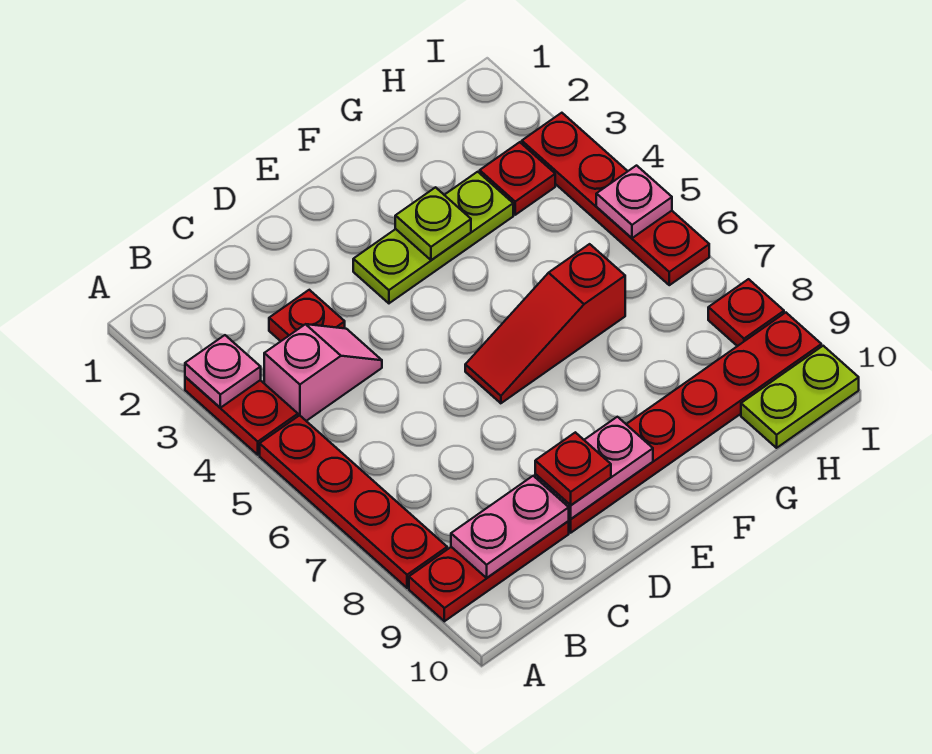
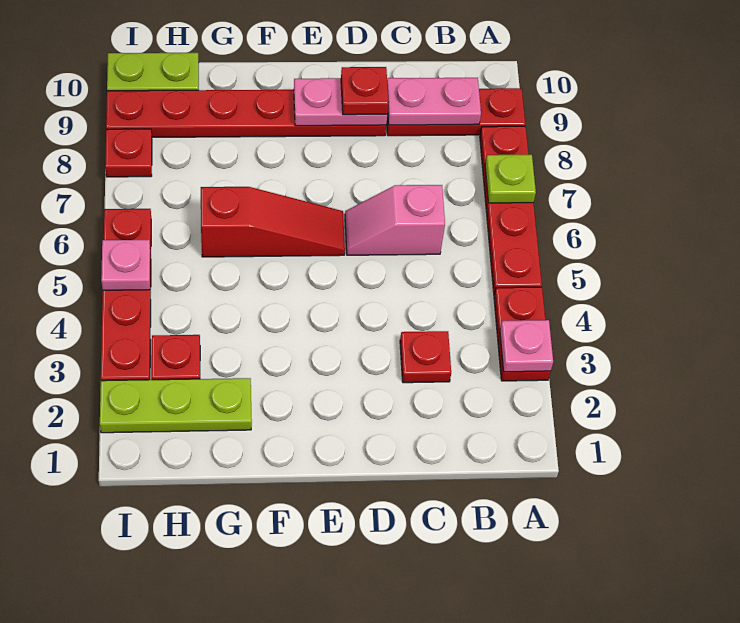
pink 1x2 slope [264,324,382,421] -> pink 1x2 slope moved to [345,185,445,255]
lime 1x3 plate [353,172,513,303] -> lime 1x3 plate moved to [100,378,252,433]
lime 1x1 plate [395,187,471,260] -> lime 1x1 plate moved to [485,155,536,203]

